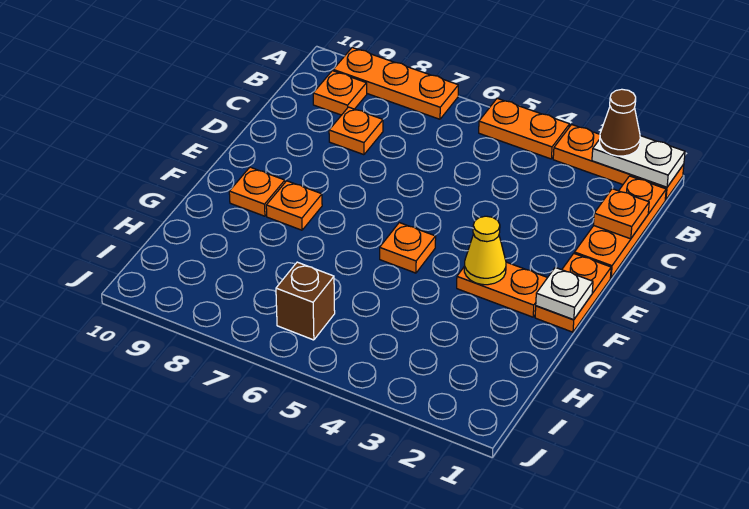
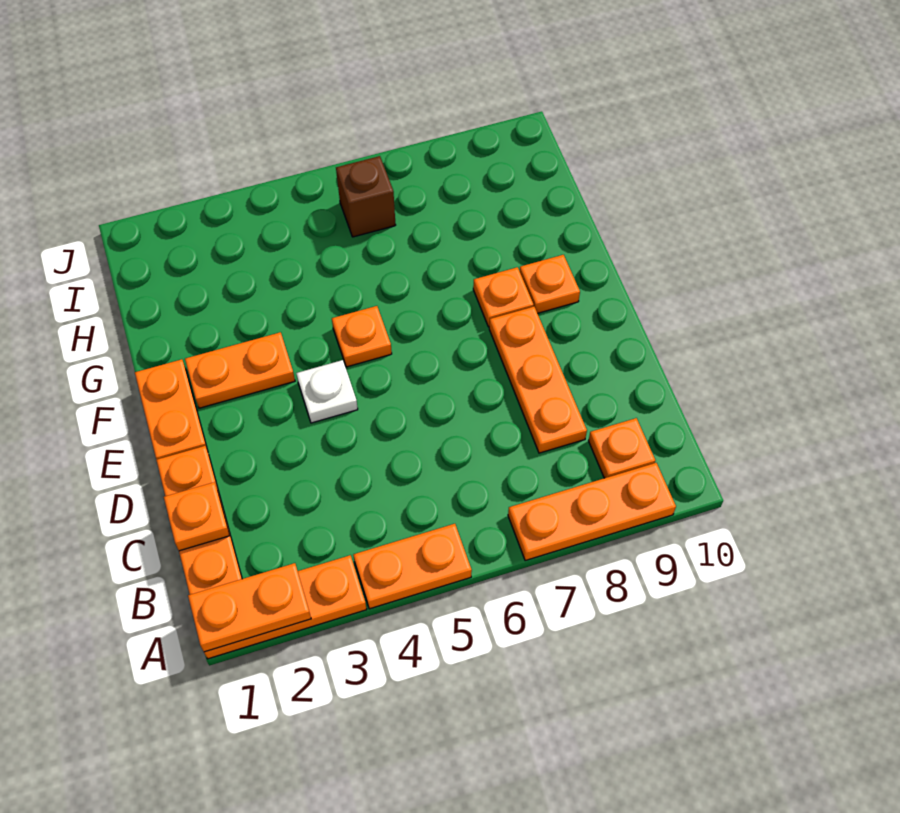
white 1x2 plate [592,136,685,187] -> orange 1x2 plate [188,563,311,652]
brown 1x1 cone [600,89,640,156] -> none
orange 1x1 plate [329,107,383,155] -> orange 1x3 plate [489,307,587,453]
white 1x1 plate [536,267,593,320] -> white 1x1 plate moved to [296,360,358,423]
yellow 1x1 cone [464,216,506,285] -> none

